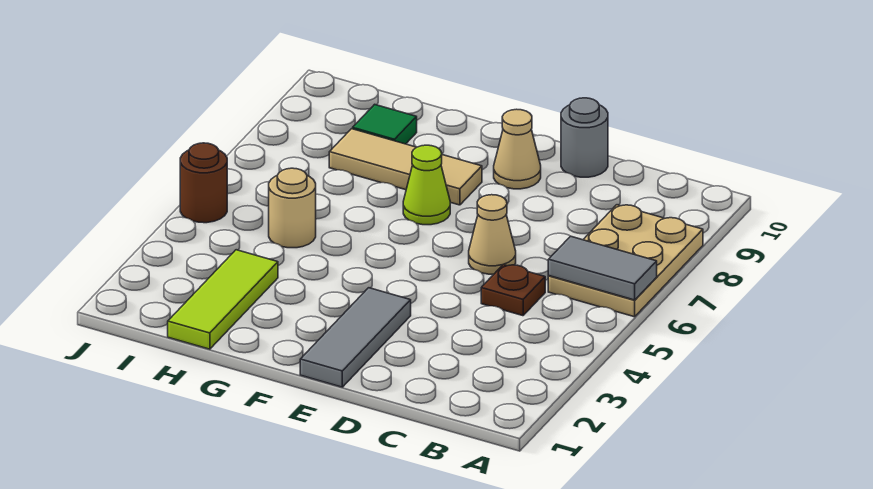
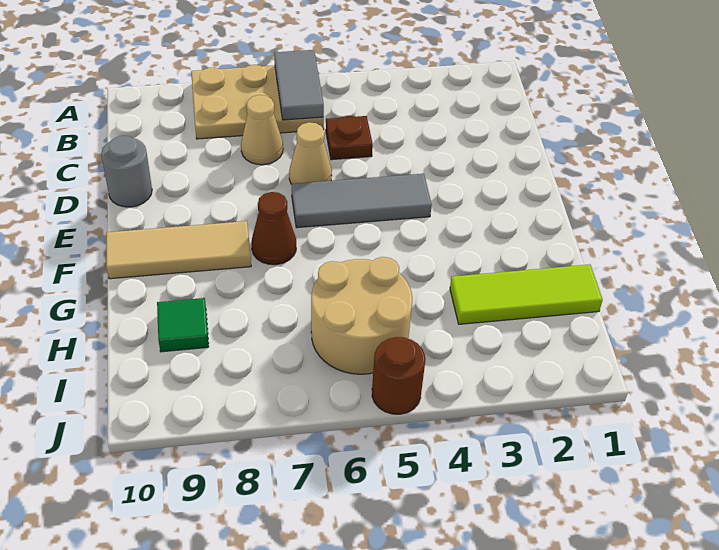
grey 1x3 tile [300,288,411,387] -> grey 1x3 tile moved to [292,174,432,228]
tan 1x1 cone [494,109,541,189] -> tan 1x1 cone moved to [241,95,283,165]
lime 1x1 cone [403,145,450,225] -> brown 1x1 cone [252,192,296,265]
tan 1x3 tile [329,129,482,205] -> tan 1x3 tile turned to [106,221,251,279]
tan 1x1 round brick [269,168,316,248] -> tan 2x2 round brick [311,257,412,374]

